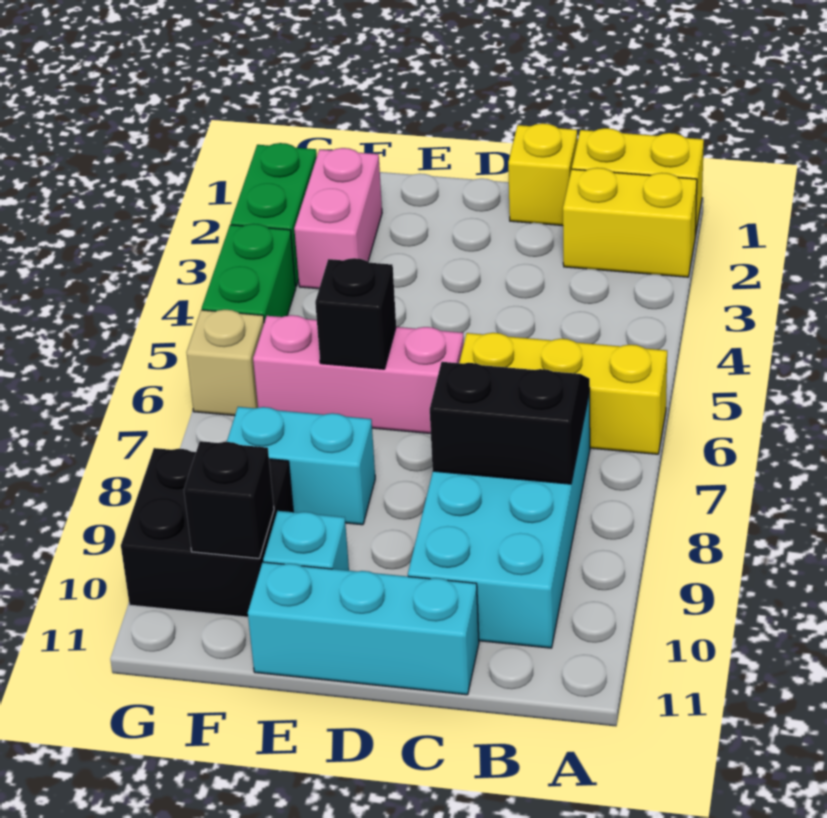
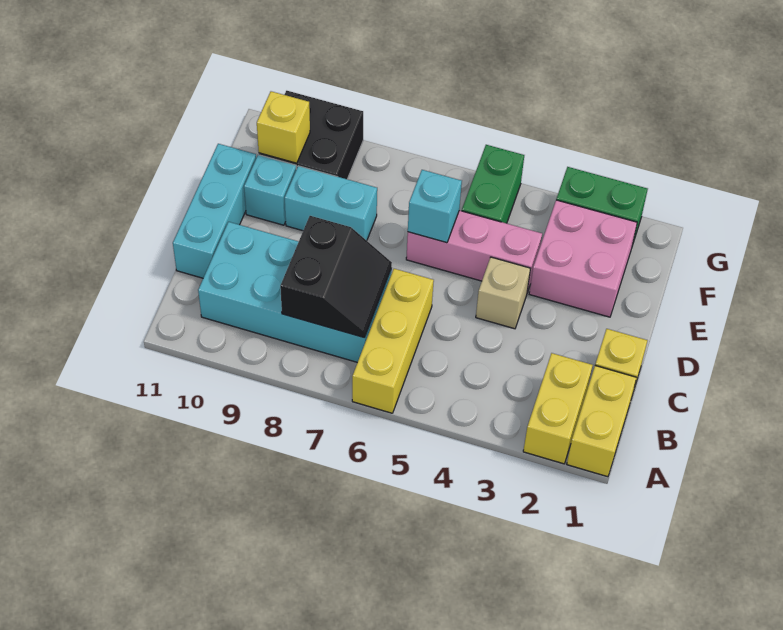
pink 1x3 brick [253,315,464,434] -> pink 1x3 brick turned to [406,210,542,293]
black 1x1 brick [315,258,396,369] -> cyan 1x1 brick [408,170,462,243]
cyan 1x2 brick [227,407,375,525] -> cyan 1x2 brick turned to [285,166,377,240]
pink 1x2 brick [294,148,382,289] -> pink 2x2 brick [529,200,637,317]
black 1x1 brick [184,441,274,559] -> yellow 1x1 brick [257,91,310,163]
green 1x2 brick [202,224,296,322] -> green 1x2 brick turned to [462,145,524,223]
tan 1x1 brick [186,310,264,416] -> tan 1x1 brick moved to [476,257,531,329]

